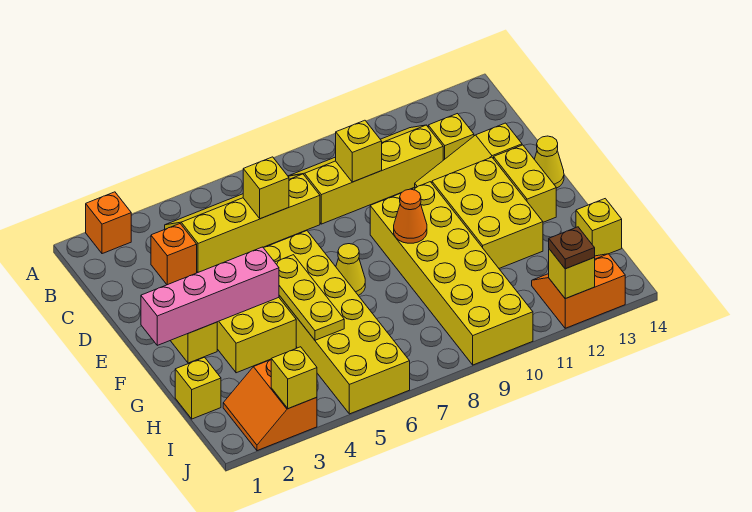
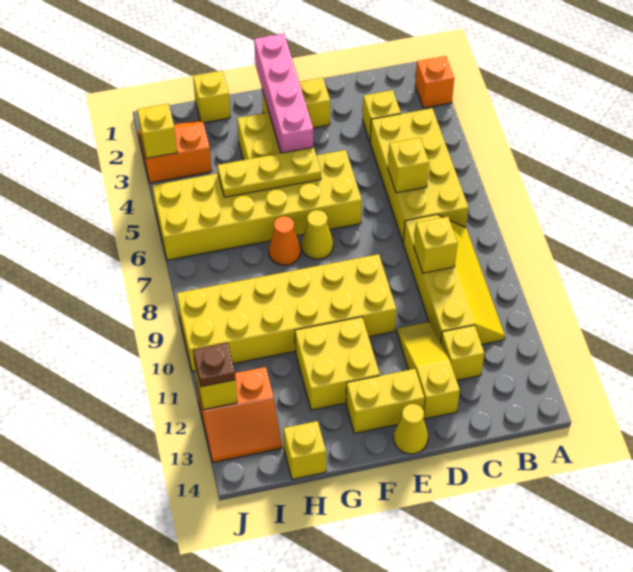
yellow 2x4 slope [165,174,320,272] -> yellow 2x4 brick [370,108,468,242]
orange 1x1 brick [151,224,197,285] -> yellow 1x1 brick [362,90,401,142]
yellow 2x3 brick [432,157,543,268] -> yellow 2x2 brick [295,317,380,410]
orange 1x1 cone [394,189,427,243] -> orange 1x1 cone moved to [269,216,301,265]
orange 2x2 slope [532,254,625,328] -> orange 2x2 slope turned to [197,367,282,462]

